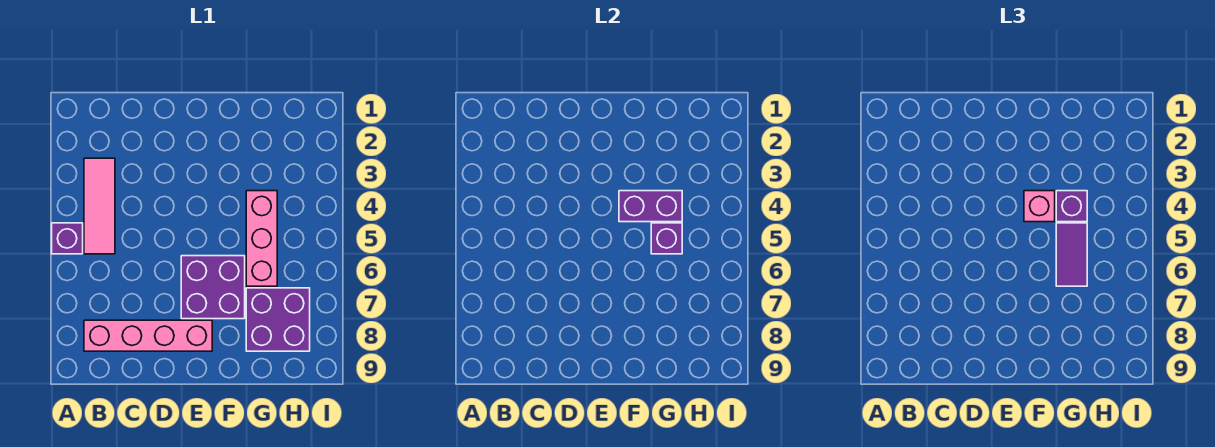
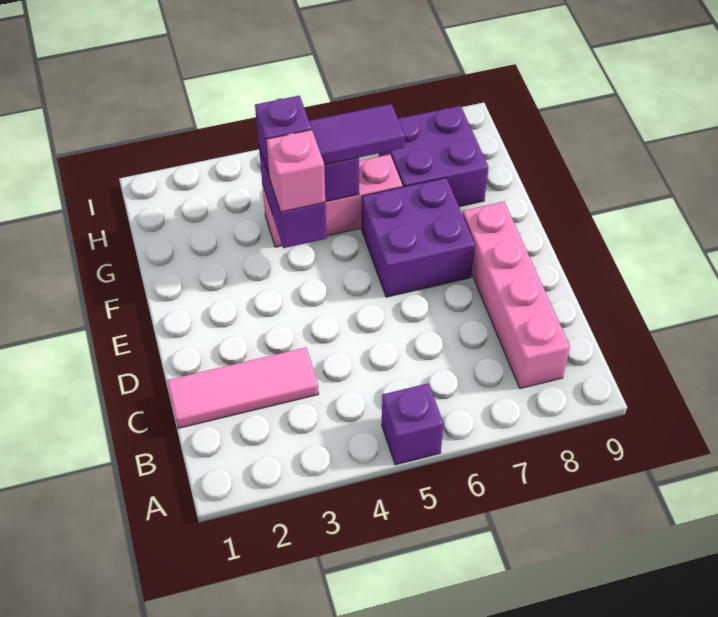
pink 1x3 tile [84,158,115,254] -> pink 1x3 tile moved to [167,348,319,428]

